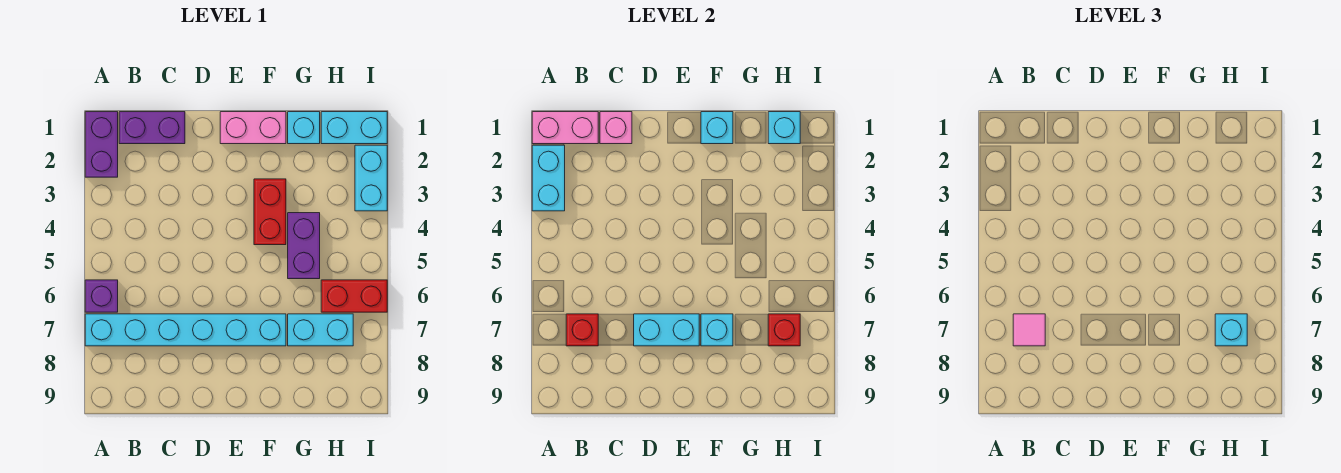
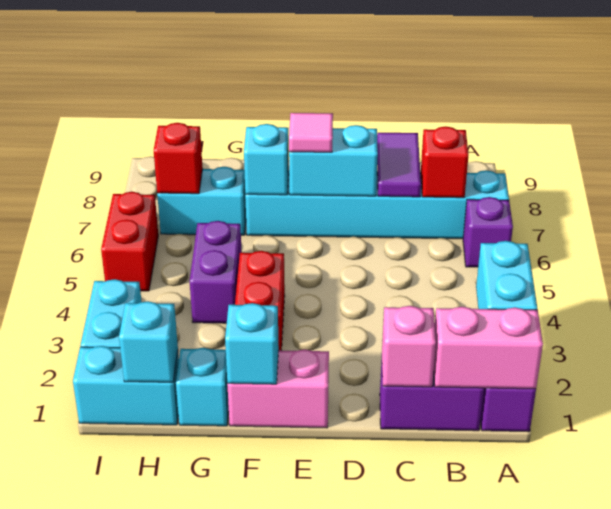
pink 1x1 tile [1013,314,1045,346] -> pink 1x1 tile moved to [289,113,333,152]
none -> purple 1x2 tile [377,133,421,197]
red 1x2 brick [321,280,387,312] -> red 1x2 brick turned to [101,192,158,291]
cyan 1x1 brick [1215,314,1247,346] -> none

